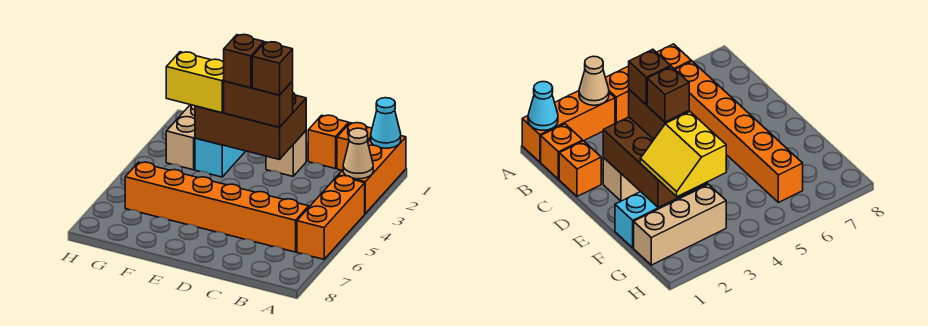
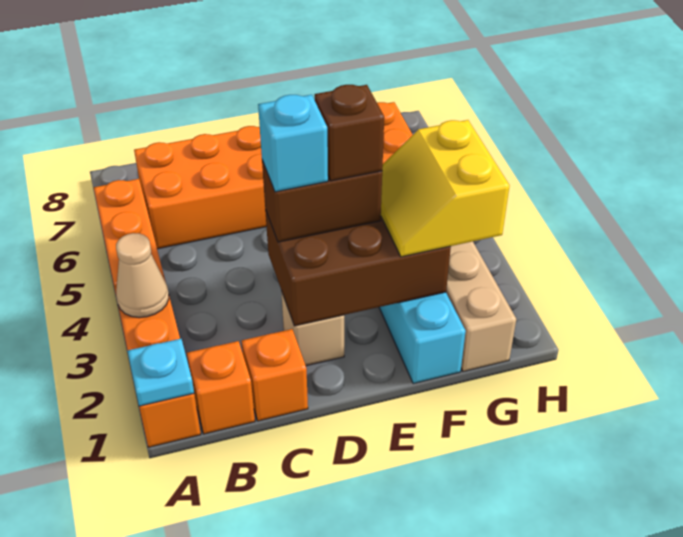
cyan 1x1 cone [371,98,401,148] -> cyan 1x1 plate [127,339,194,406]
orange 1x6 brick [125,162,309,252] -> orange 2x6 brick [134,102,413,249]
brown 1x1 brick [252,42,293,95] -> cyan 1x1 brick [258,95,328,192]
yellow 2x2 slope [166,52,224,113] -> yellow 2x2 slope turned to [381,120,510,257]

